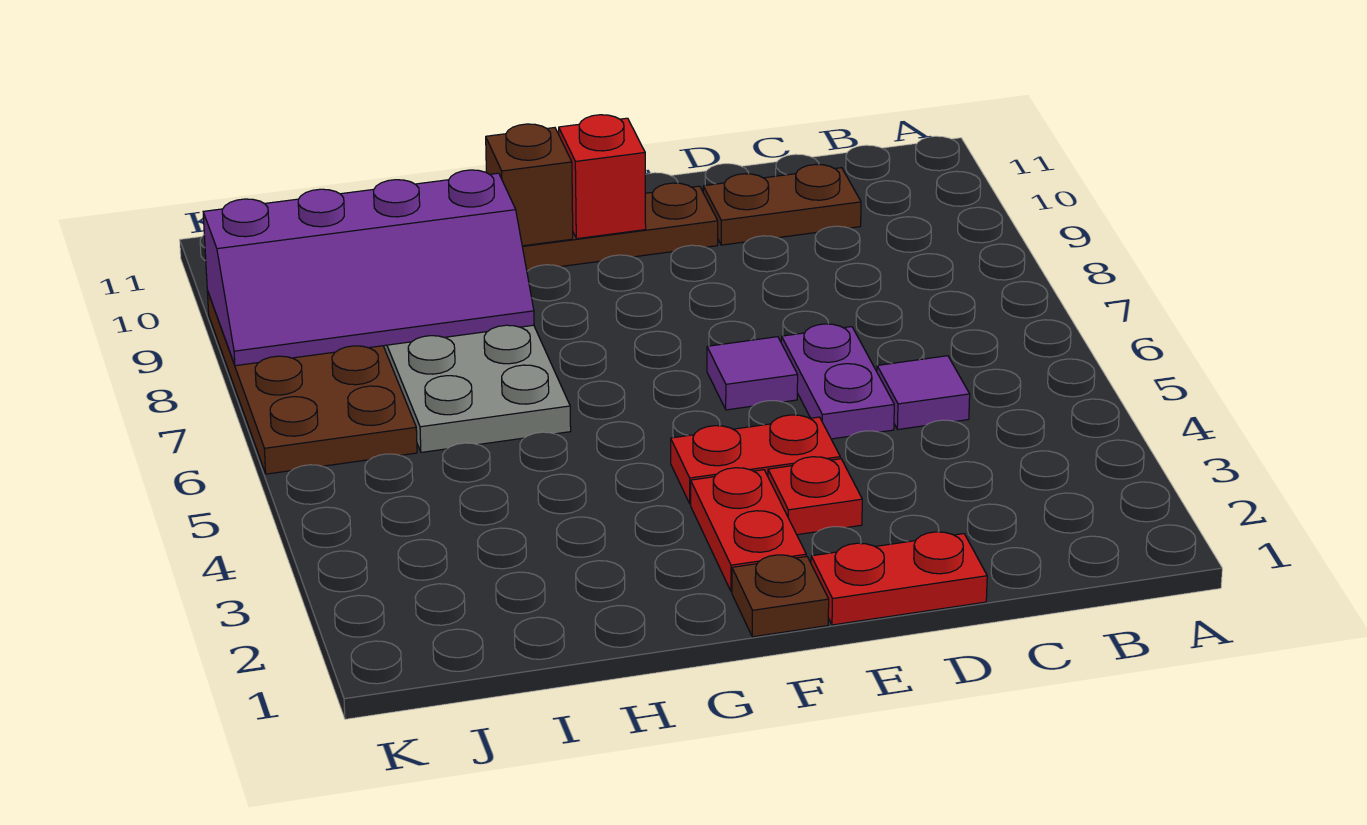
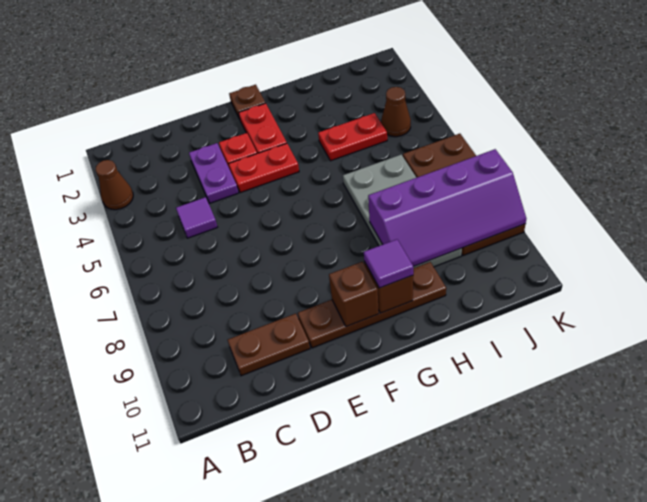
none -> brown 1x1 cone [95,160,133,210]
red 1x2 plate [811,532,987,625] -> red 1x2 plate moved to [318,113,387,161]
purple 1x2 plate [781,324,894,439] -> purple 1x2 plate moved to [189,143,239,203]
purple 1x1 tile [707,337,798,410] -> purple 1x1 tile moved to [364,239,413,288]
red 1x1 brick [559,115,646,239] -> brown 1x1 brick [329,262,379,327]
purple 2x4 slope [203,170,534,366] -> purple 2x4 slope turned to [368,149,527,266]
none -> brown 1x1 cone [381,87,411,137]

